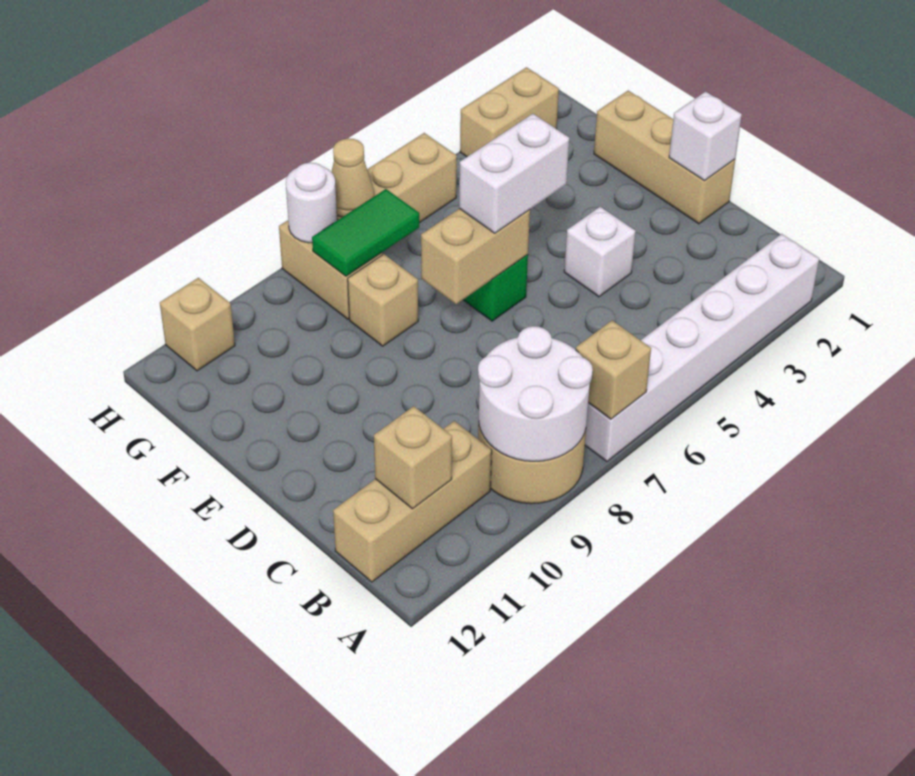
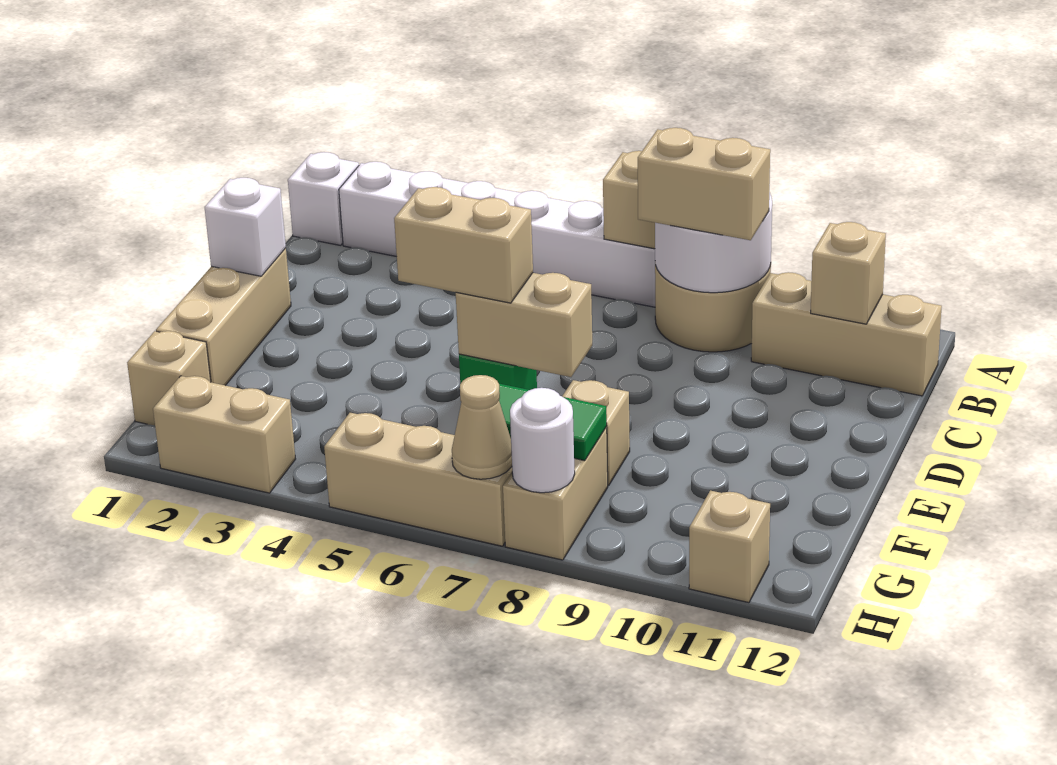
none -> tan 1x2 brick [638,128,770,240]
white 1x1 brick [564,207,636,297] -> white 1x1 brick moved to [288,152,359,245]
white 1x2 brick [459,114,569,233] -> tan 1x2 brick [394,187,533,303]
none -> tan 1x1 brick [127,331,211,426]

